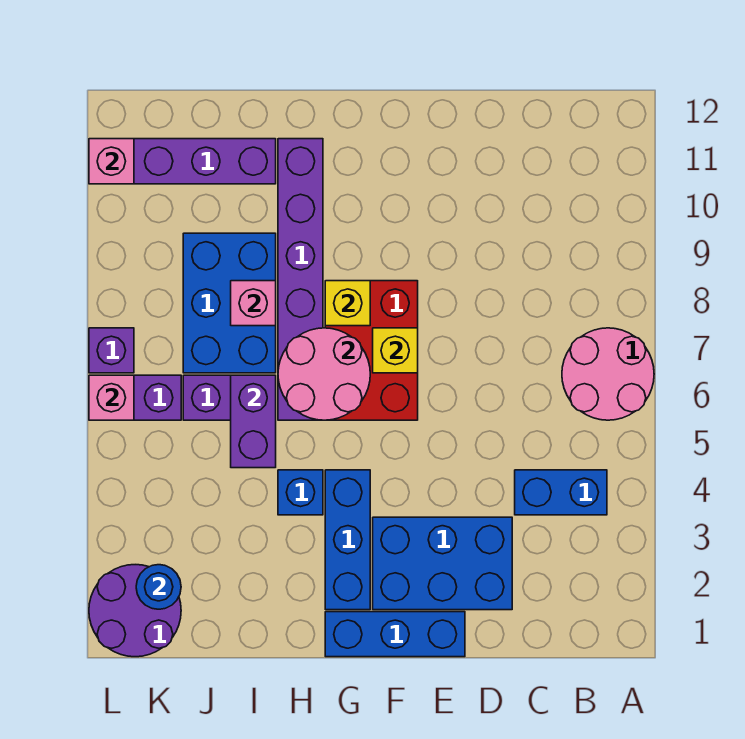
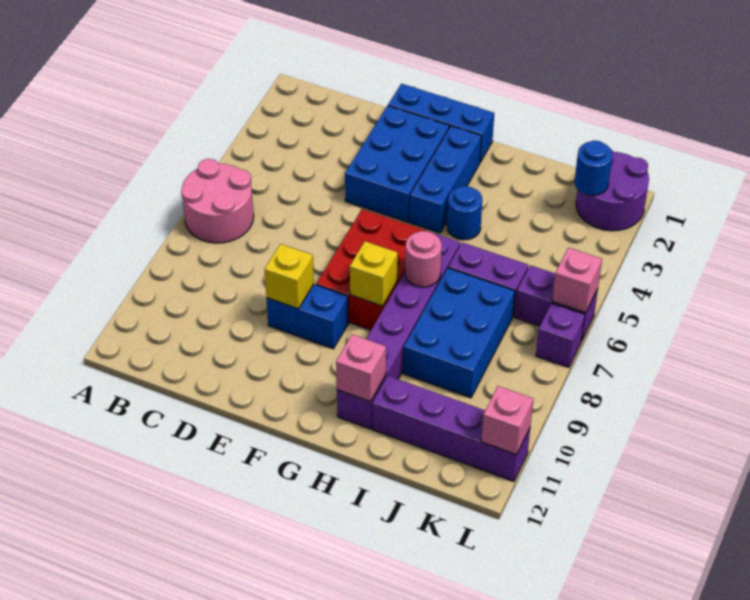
blue 1x2 brick [515,470,607,515] -> blue 1x2 brick moved to [266,284,348,349]
blue 2x3 brick [373,517,512,610] -> blue 2x3 brick turned to [345,106,449,222]
yellow 1x1 brick [373,328,418,373] -> yellow 1x1 brick moved to [264,244,314,309]
pink 2x2 round brick [278,328,370,420] -> pink 1x1 round brick [405,231,442,287]
blue 1x1 brick [278,470,323,515] -> blue 1x1 round brick [447,186,482,240]
purple 1x2 brick [231,375,276,468] -> none
pink 1x1 brick [231,281,276,326] -> pink 1x1 brick moved to [336,334,386,402]

